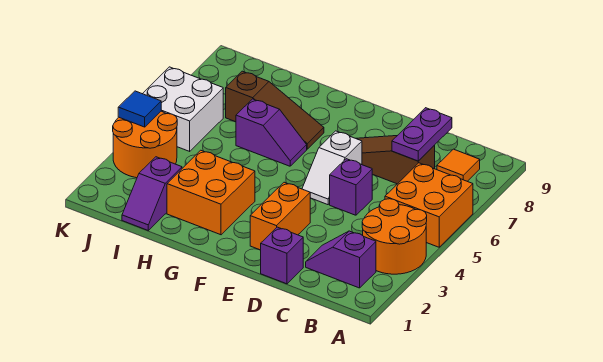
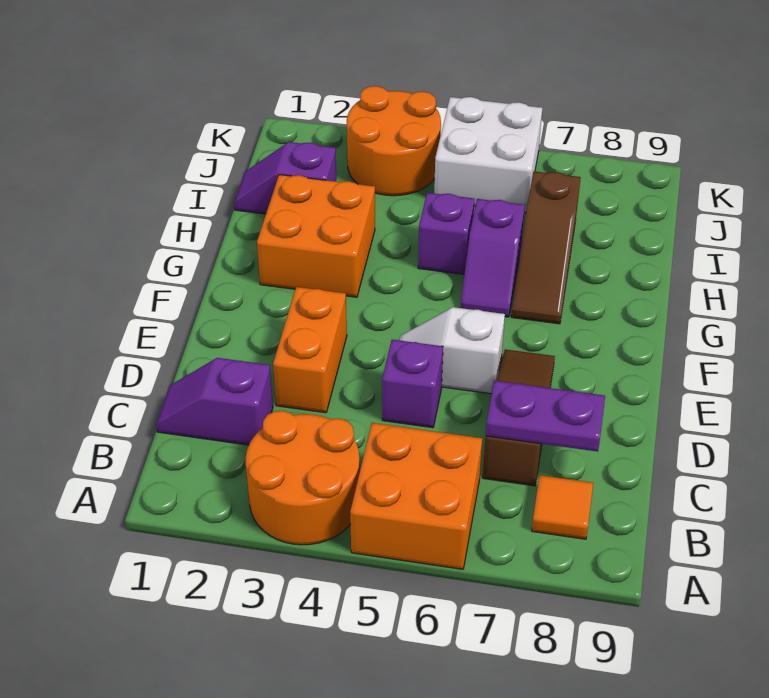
purple 1x2 slope [306,231,376,288] -> purple 1x2 slope turned to [156,358,273,445]
purple 1x1 brick [261,227,303,284] -> purple 1x1 brick moved to [418,193,474,274]
orange 1x2 brick [250,182,310,250] -> orange 1x2 brick turned to [273,287,347,413]
blue 1x1 tile [118,91,161,127] -> none

